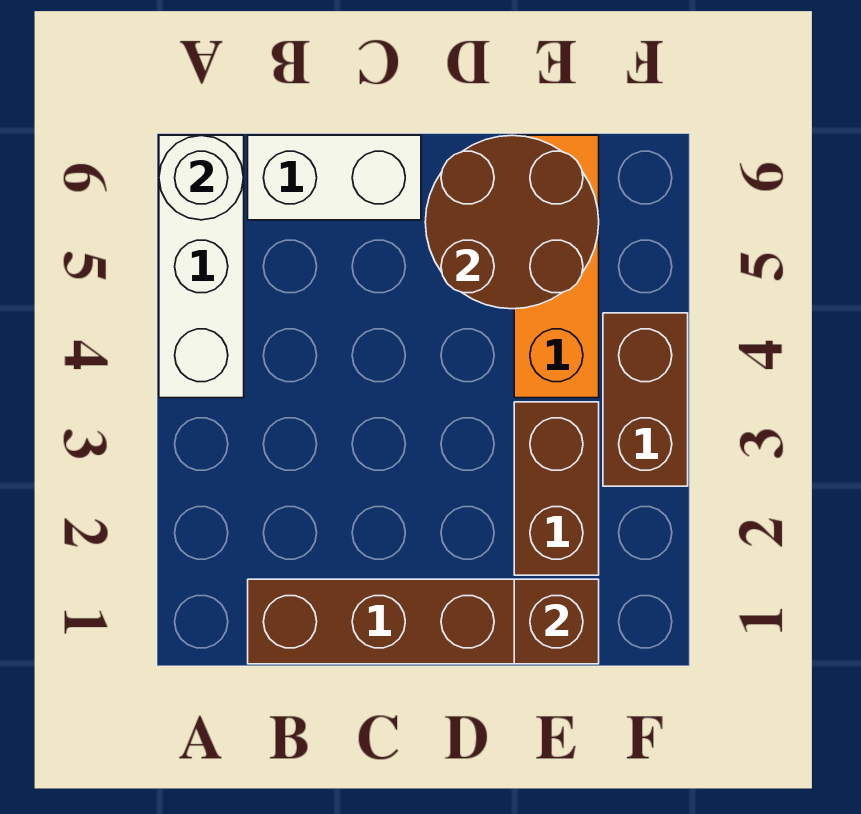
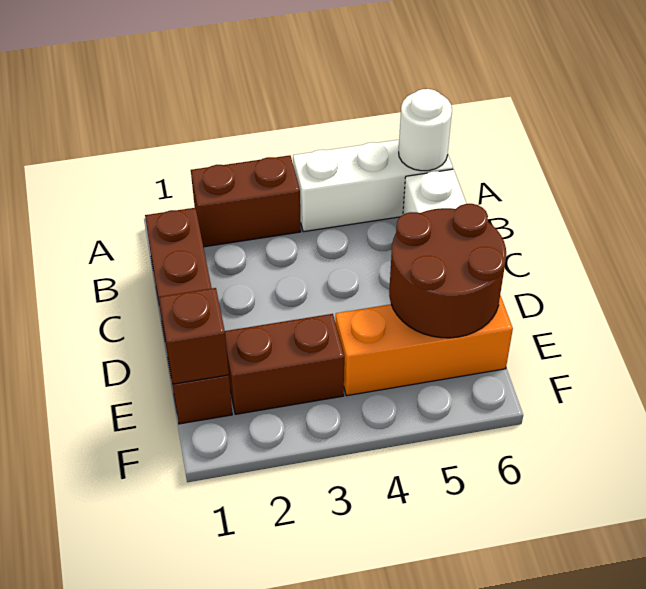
brown 1x2 brick [603,313,688,486] -> brown 1x2 brick moved to [191,155,301,247]

